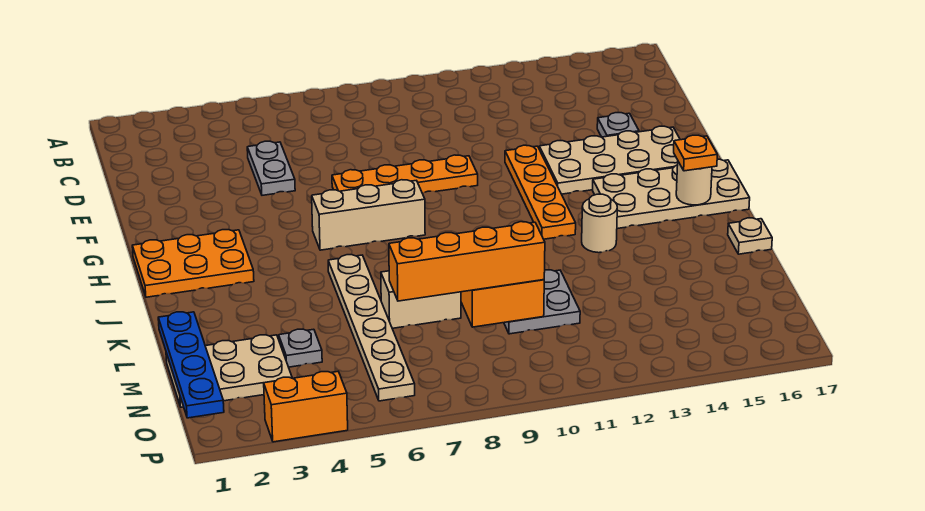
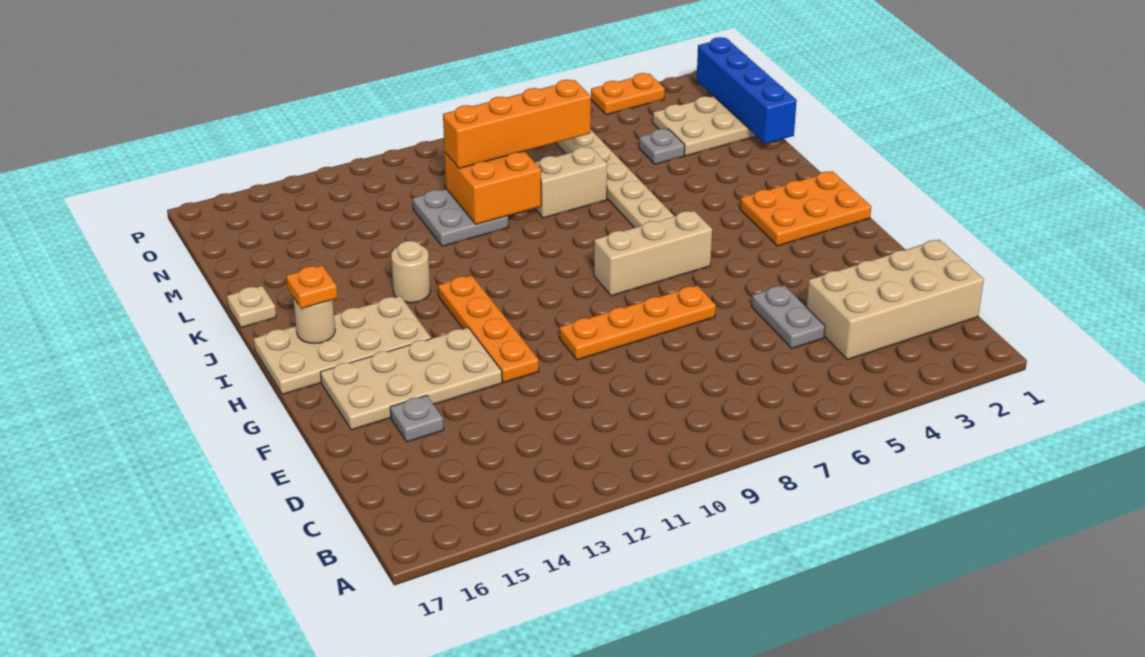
none -> tan 2x4 brick [806,240,984,359]
blue 1x4 plate [158,312,224,418] -> blue 1x4 brick [697,37,797,144]
orange 1x2 brick [264,372,348,442] -> orange 1x2 plate [591,73,665,115]

